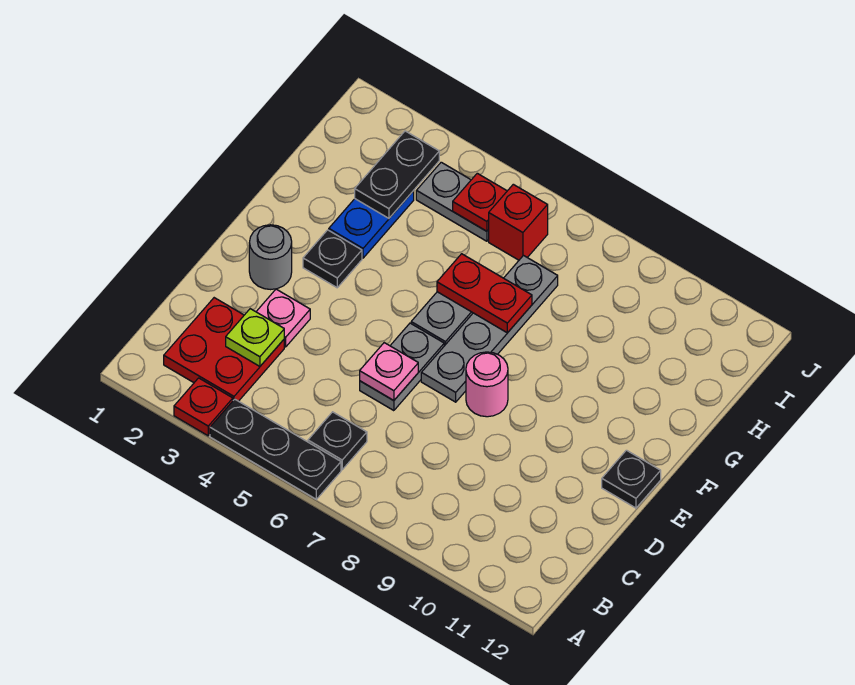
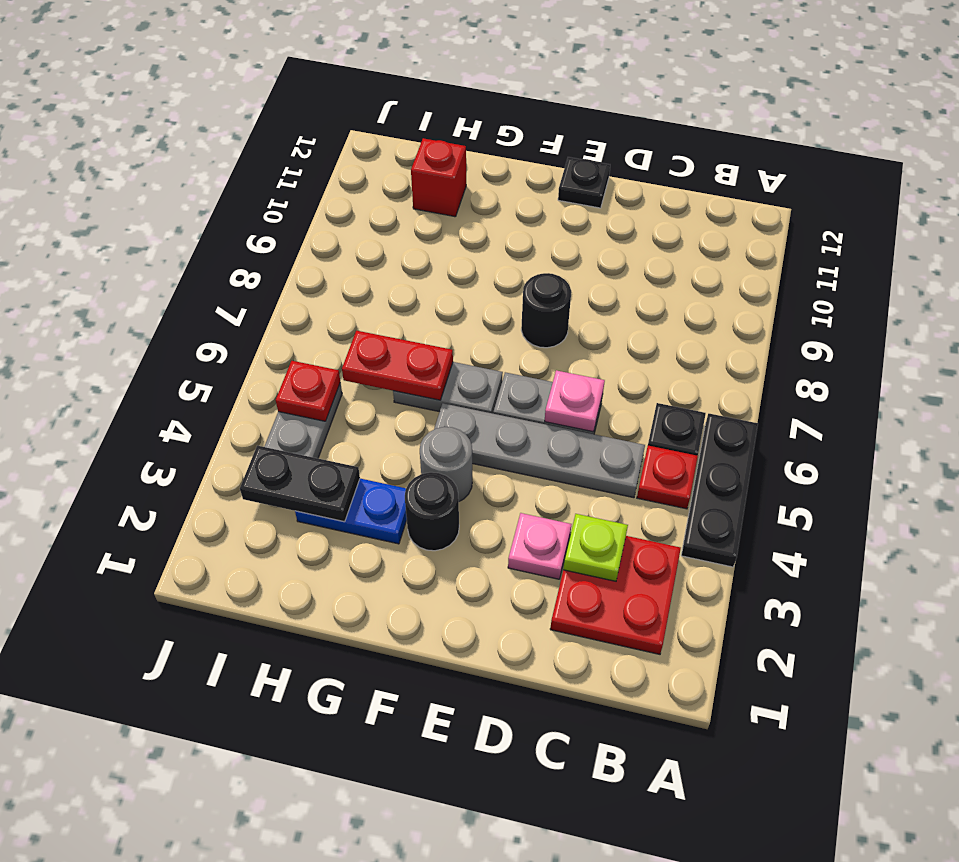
red 1x1 plate [174,378,233,436] -> red 1x1 plate moved to [637,446,698,509]
grey 1x1 round brick [249,225,292,290] -> grey 1x1 round brick moved to [420,427,472,501]
grey 1x4 plate [421,256,558,402] -> grey 1x4 plate moved to [434,403,645,498]
pink 1x1 round brick [466,352,508,417] -> black 1x1 round brick [521,273,571,348]
black 1x1 plate [303,230,362,288] -> black 1x1 round brick [405,472,459,551]
red 1x2 plate [437,254,532,333] -> red 1x2 plate turned to [342,331,453,400]
red 1x1 brick [489,184,548,260] -> red 1x1 brick moved to [411,138,466,217]

